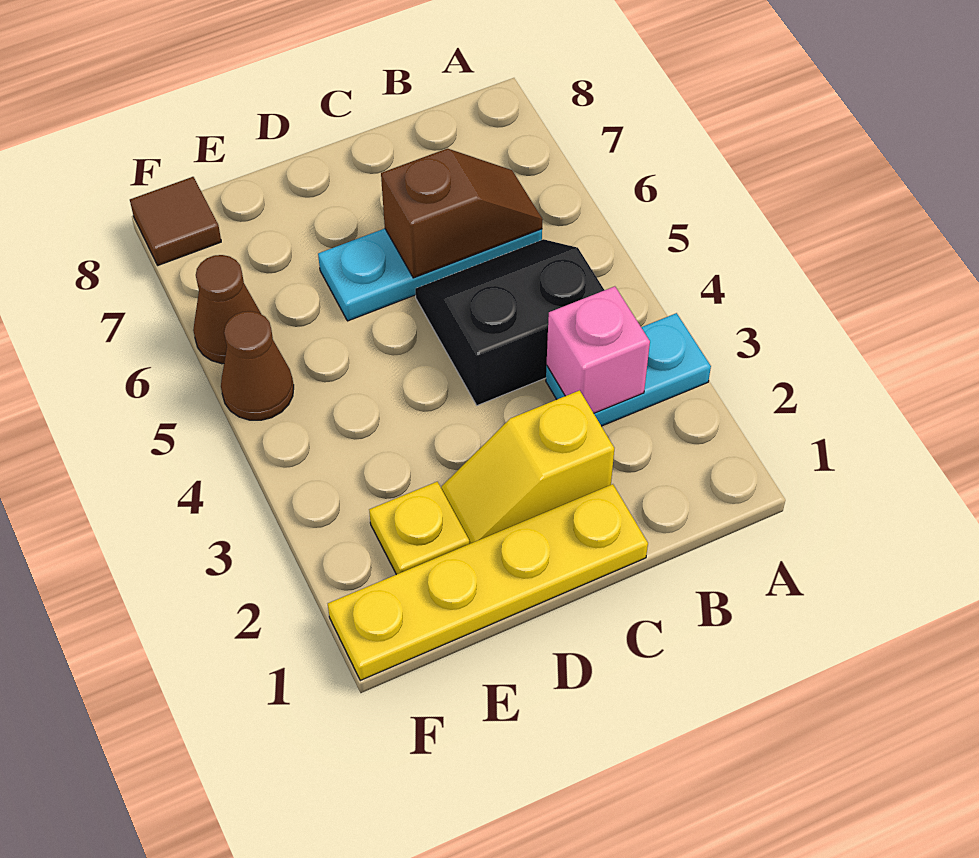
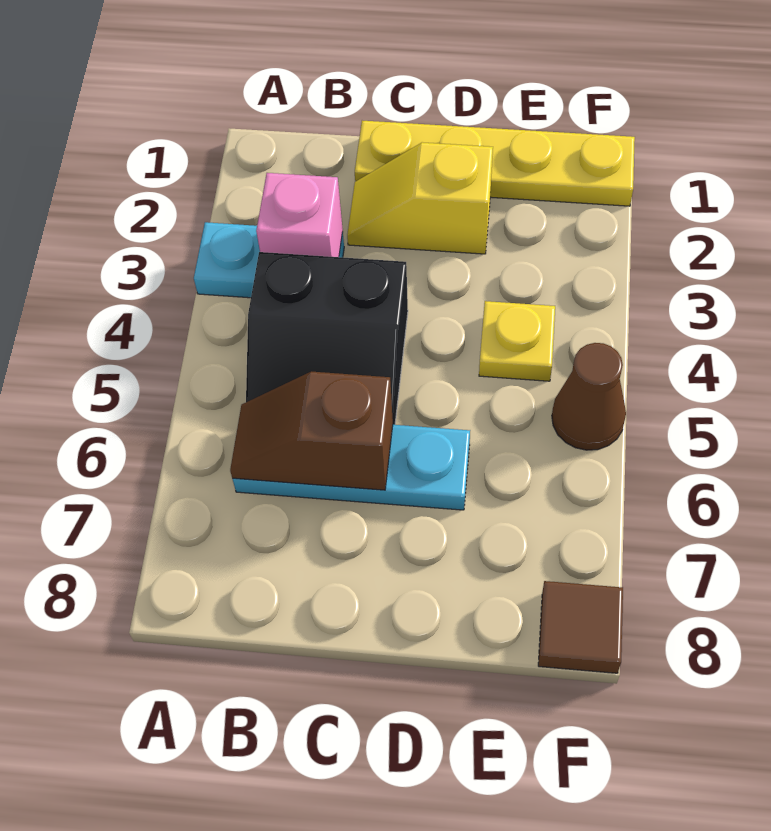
yellow 1x2 slope [441,390,614,544] -> yellow 1x2 slope turned to [347,142,493,254]
yellow 1x1 plate [369,482,469,575] -> yellow 1x1 plate moved to [479,301,555,381]
brown 1x1 cone [193,255,261,364] -> none

